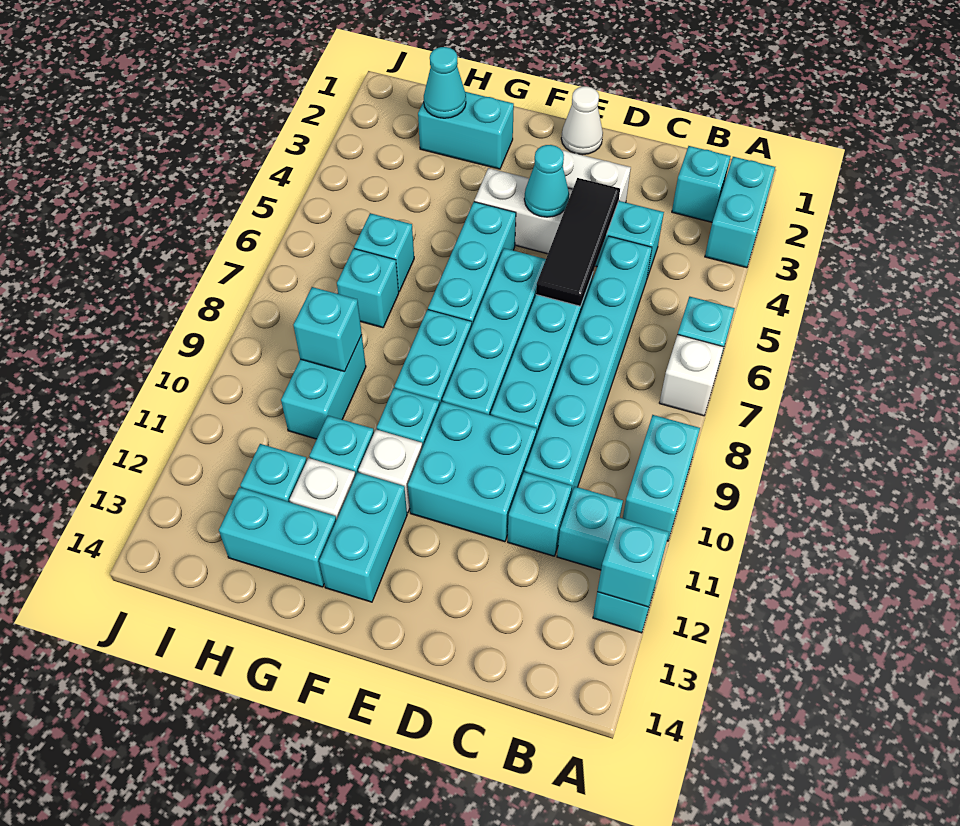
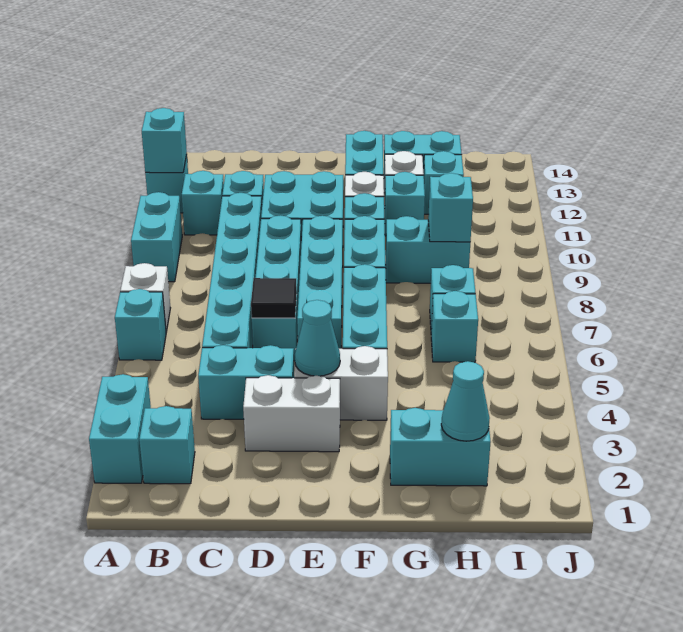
black 1x3 tile [536,178,620,306] -> black 1x1 tile [251,278,297,318]
white 1x1 cone [561,86,603,155] -> none
cyan 1x2 brick [281,335,366,439] -> cyan 1x2 brick turned to [386,216,470,283]

